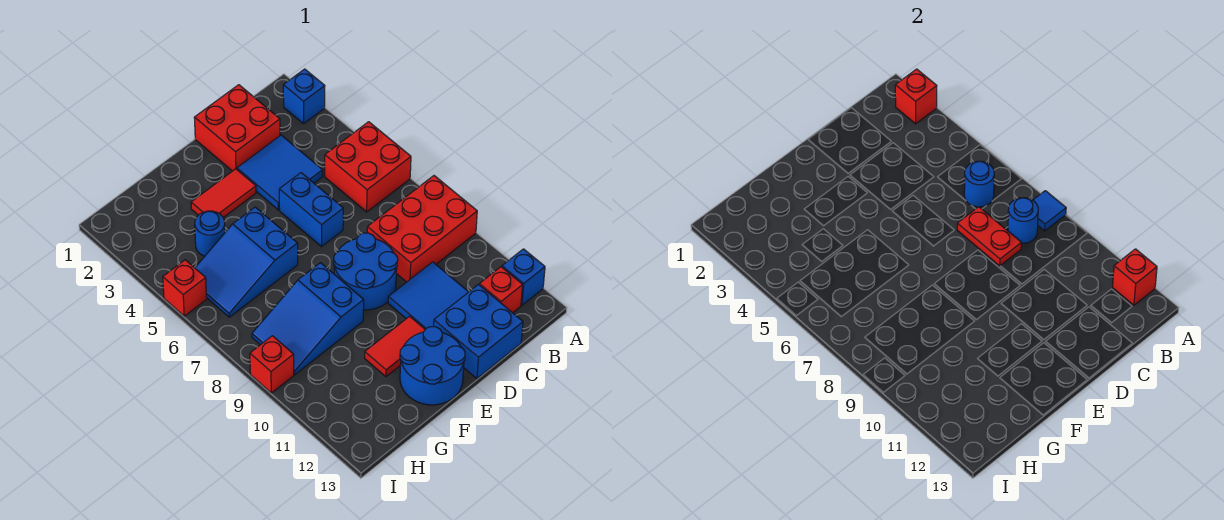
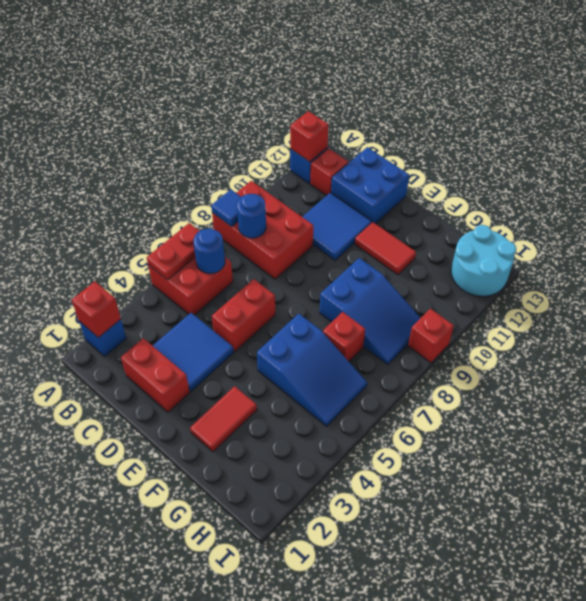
red 2x2 brick [194,85,280,171] -> red 1x2 brick [121,338,190,412]
red 1x2 plate [957,207,1021,266] -> red 1x2 plate moved to [147,223,199,280]
blue 1x2 brick [279,173,343,247] -> red 1x2 brick [212,279,275,351]
blue 2x2 round brick [334,233,398,310] -> none
red 1x2 tile [191,169,256,218] -> red 1x2 tile turned to [190,386,257,452]
blue 2x2 round brick [400,327,465,405] -> none
blue 1x1 round brick [195,211,225,256] -> none
none -> cyan 2x2 round brick [451,225,516,296]
red 1x1 brick [163,260,207,316] -> red 1x1 brick moved to [323,312,365,361]

